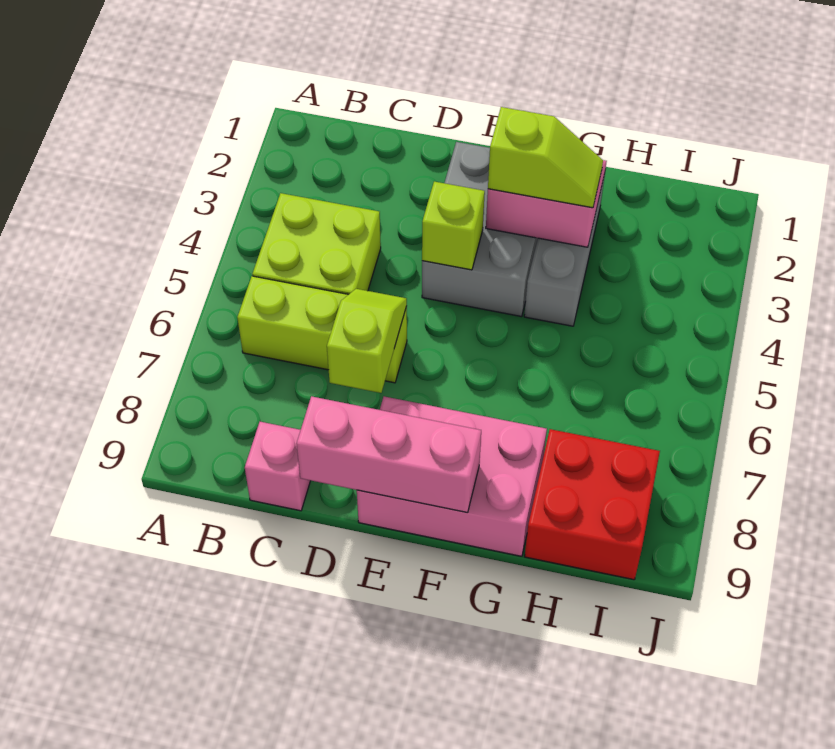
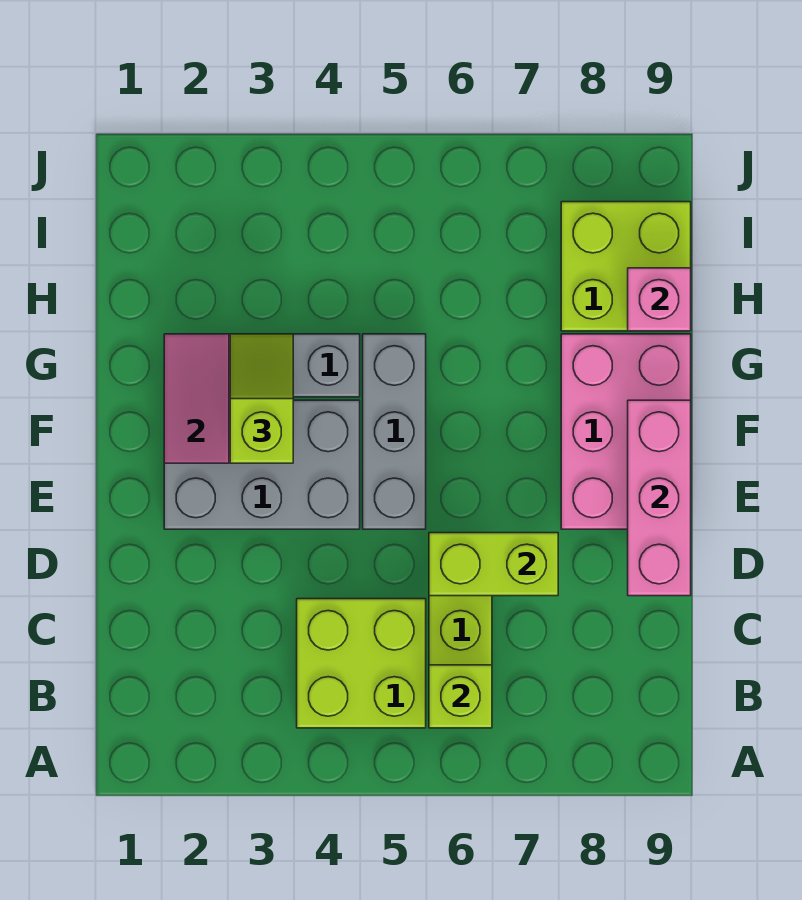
pink 1x1 brick [245,422,311,511] -> pink 1x1 brick moved to [628,268,691,331]
lime 1x2 slope [327,289,407,393] -> lime 1x2 brick [429,533,558,596]
lime 1x1 brick [422,182,485,270] -> lime 1x1 brick moved to [429,665,492,728]
none -> grey 1x3 brick [363,334,426,529]
red 2x2 brick [525,429,660,580] -> lime 2x2 brick [561,202,691,331]

